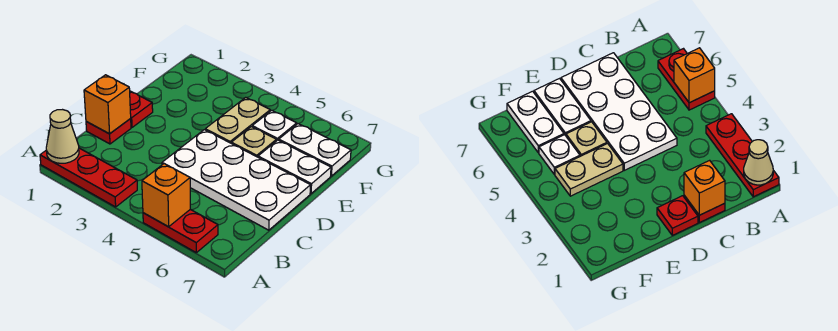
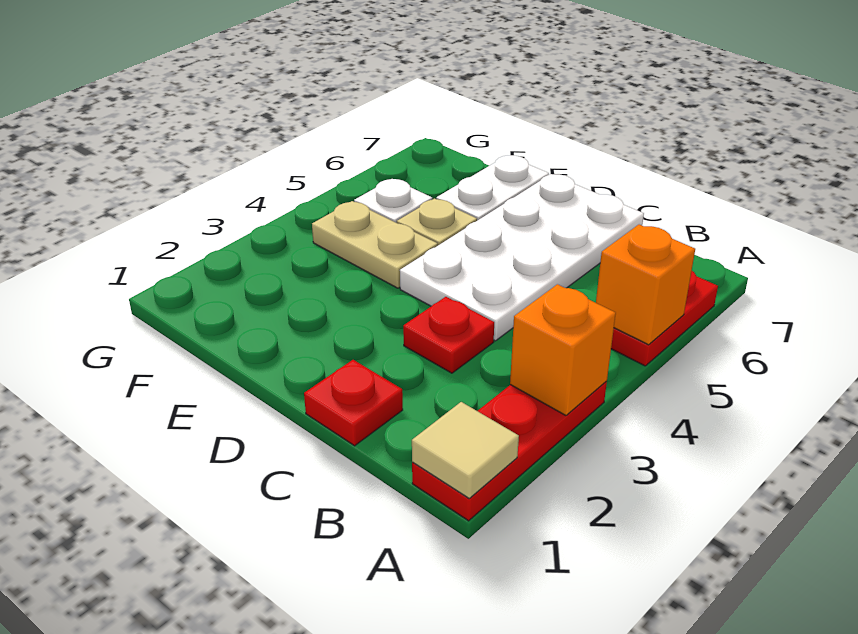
tan 1x1 cone [46,110,79,163] -> tan 1x1 tile [412,402,519,498]
orange 1x1 brick [84,75,131,134] -> orange 1x1 brick moved to [510,284,616,415]
red 1x1 plate [130,91,153,127] -> red 1x1 plate moved to [403,297,494,373]
white 1x2 plate [279,124,351,176] -> none

